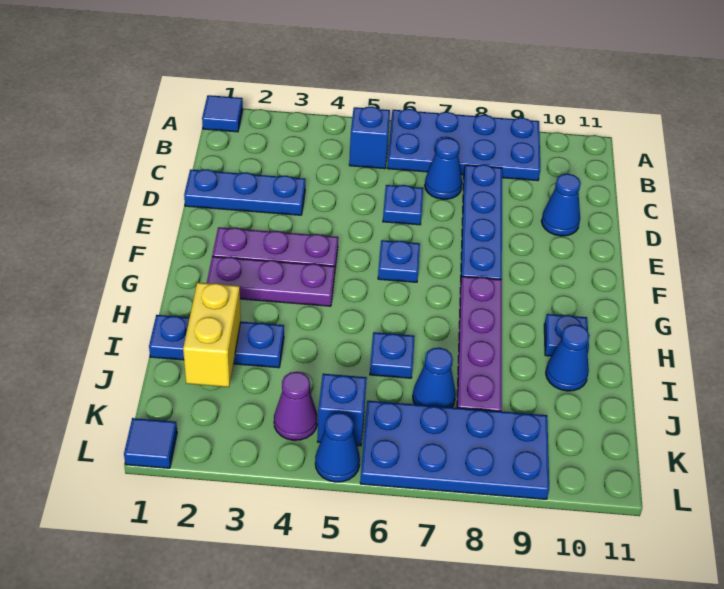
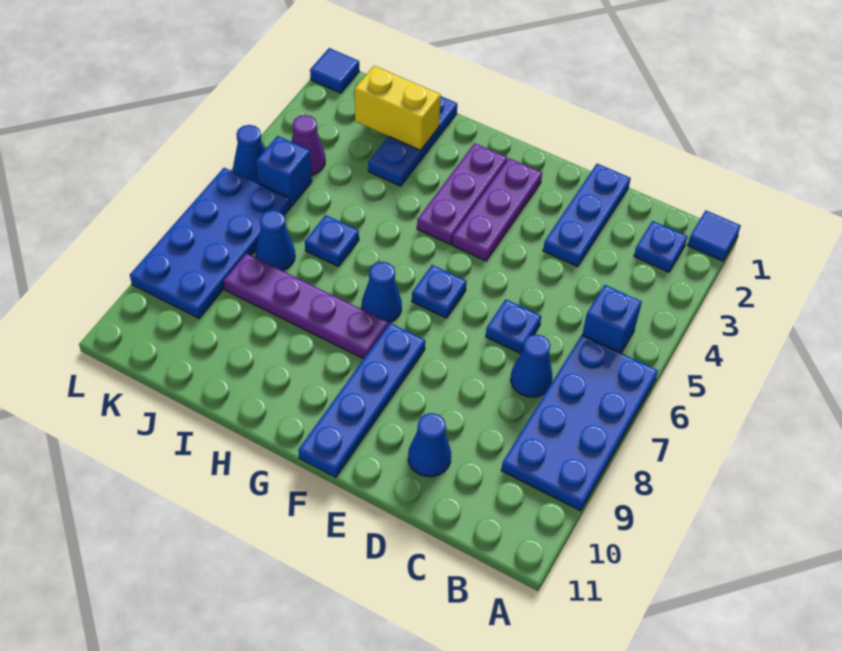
blue 1x4 plate [461,165,502,280] -> blue 1x4 plate turned to [298,323,425,477]
blue 1x1 plate [544,314,589,356] -> blue 1x1 plate moved to [634,221,688,272]
blue 1x1 cone [546,324,590,391] -> blue 1x1 cone moved to [362,262,402,323]

